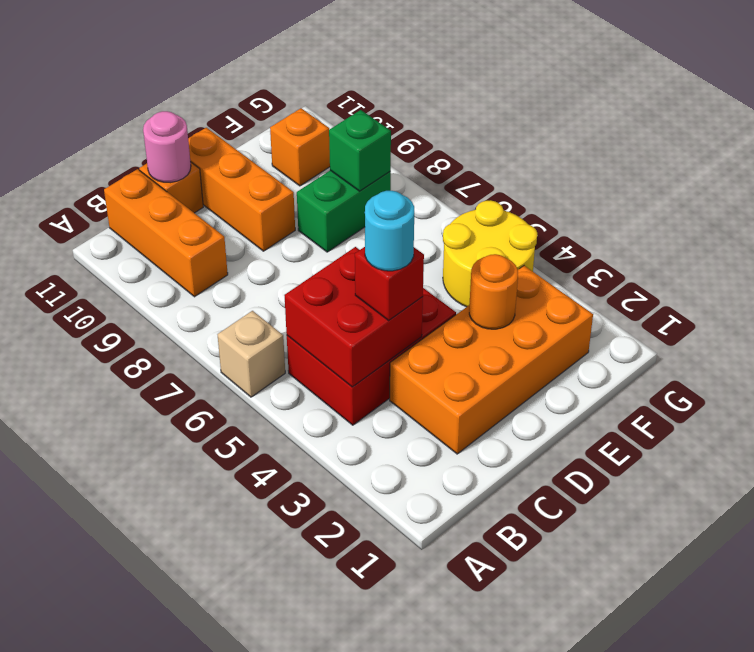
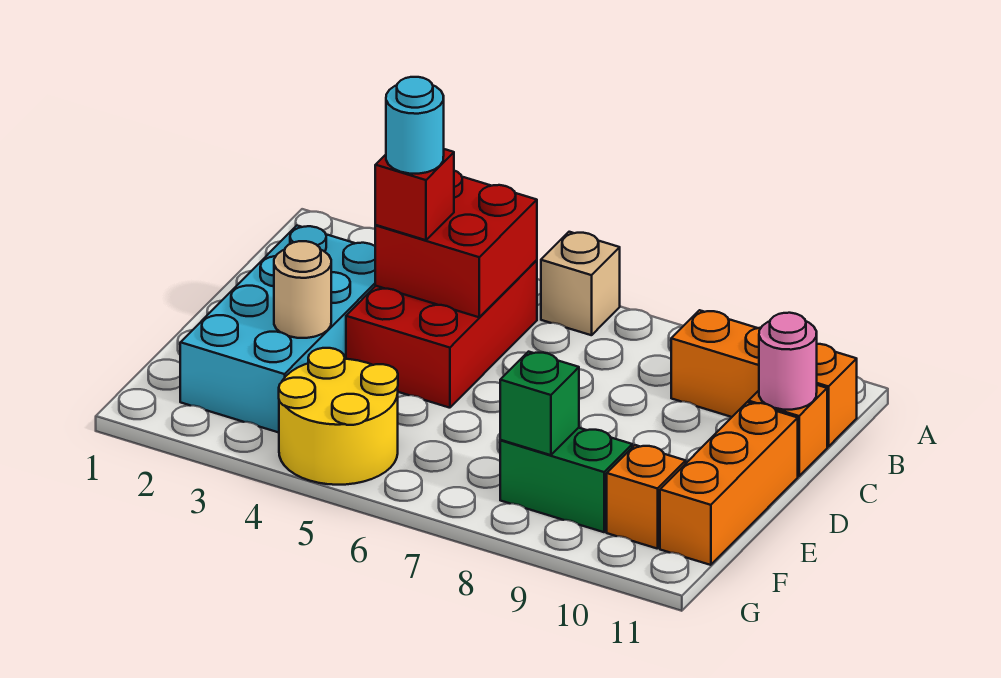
orange 2x4 brick [390,266,593,454] -> cyan 2x4 brick [180,226,375,432]
orange 1x3 brick [188,128,295,251] -> orange 1x3 brick turned to [660,402,798,565]
orange 1x1 round brick [469,254,518,329] -> tan 1x1 round brick [274,241,331,338]
green 1x2 brick [297,170,391,252] -> green 1x2 brick turned to [500,428,632,532]

